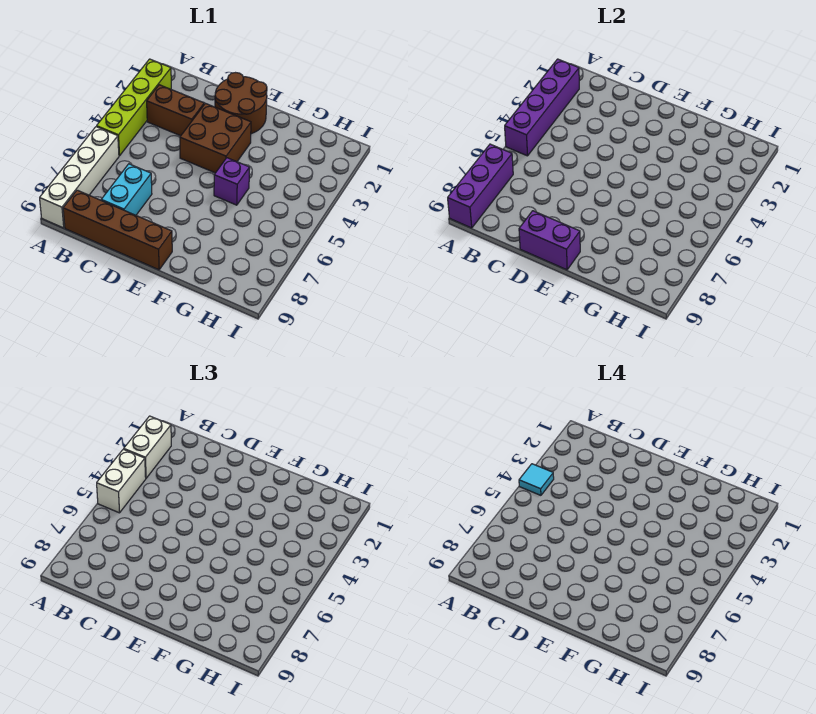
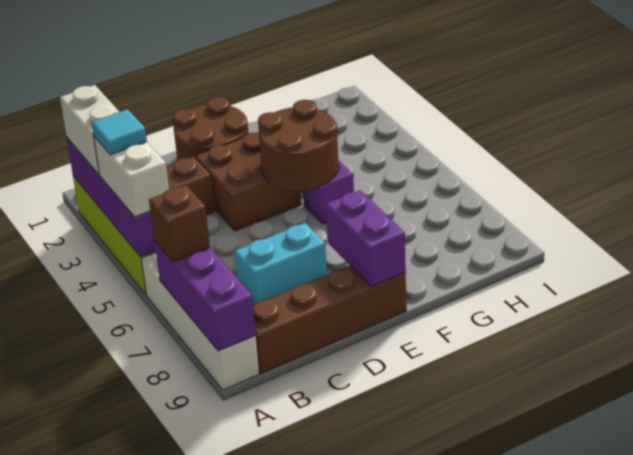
none -> brown 1x1 brick [149,185,210,262]
cyan 1x2 brick [101,164,152,215] -> cyan 1x2 brick turned to [235,223,327,305]
purple 1x2 brick [519,211,580,270] -> purple 1x2 brick turned to [326,190,406,287]
none -> brown 2x2 round brick [258,100,339,191]

